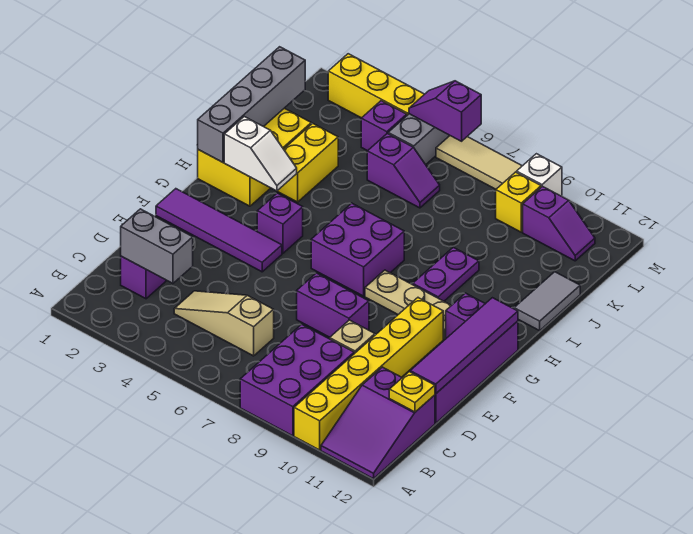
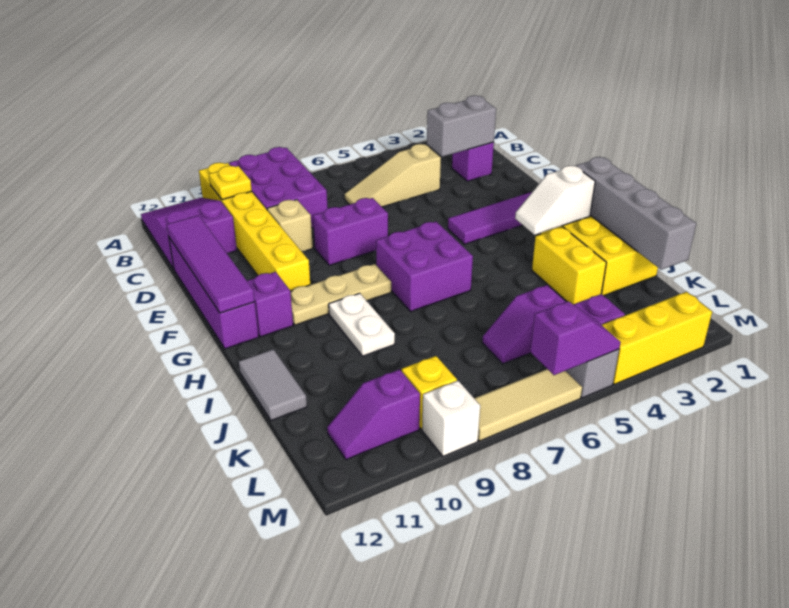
tan 1x3 slope [174,291,274,356] -> tan 1x3 slope turned to [345,144,441,207]
yellow 1x1 plate [389,372,435,412] -> yellow 1x1 plate moved to [209,166,252,200]
purple 1x1 brick [257,193,303,253] -> none
purple 1x2 plate [413,247,479,301] -> white 1x2 plate [329,293,395,356]

